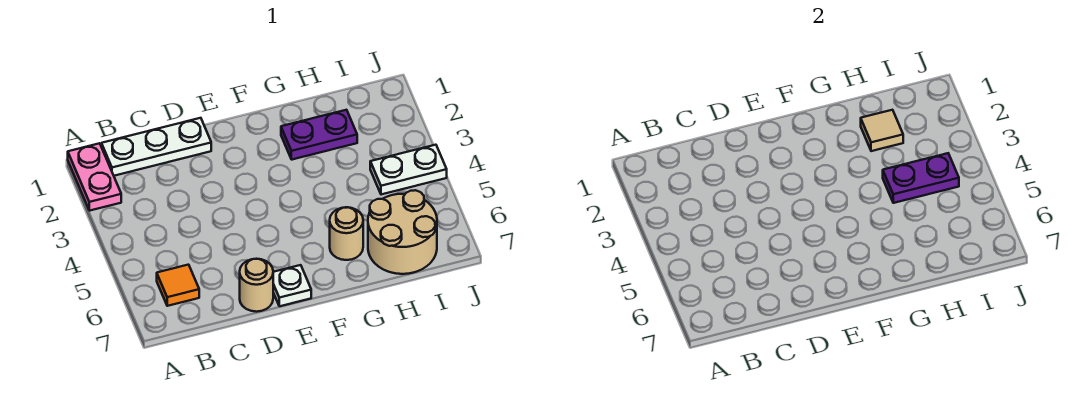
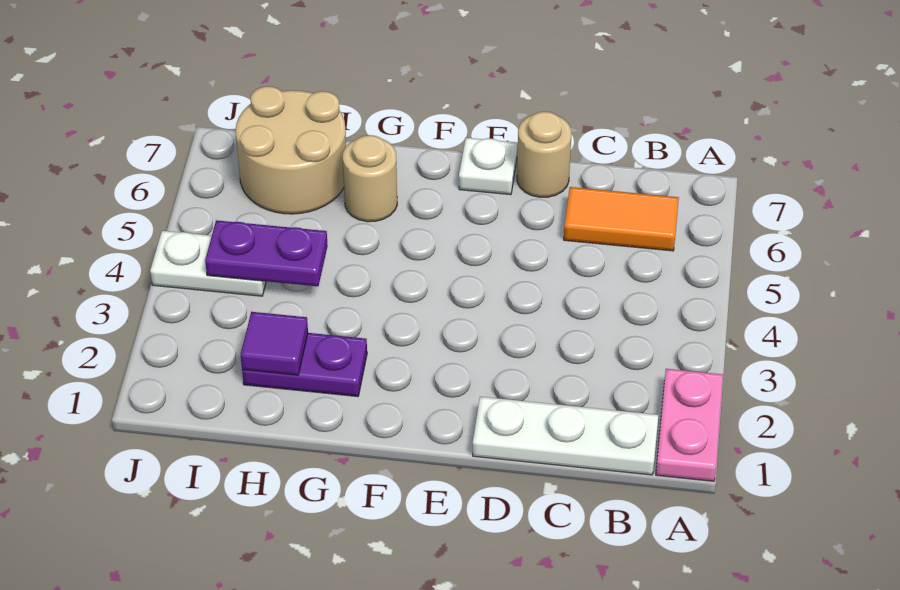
orange 1x1 tile [157,265,199,306] -> orange 1x2 tile [564,187,679,251]
tan 1x1 tile [861,110,903,151] -> purple 1x1 tile [241,312,308,375]

